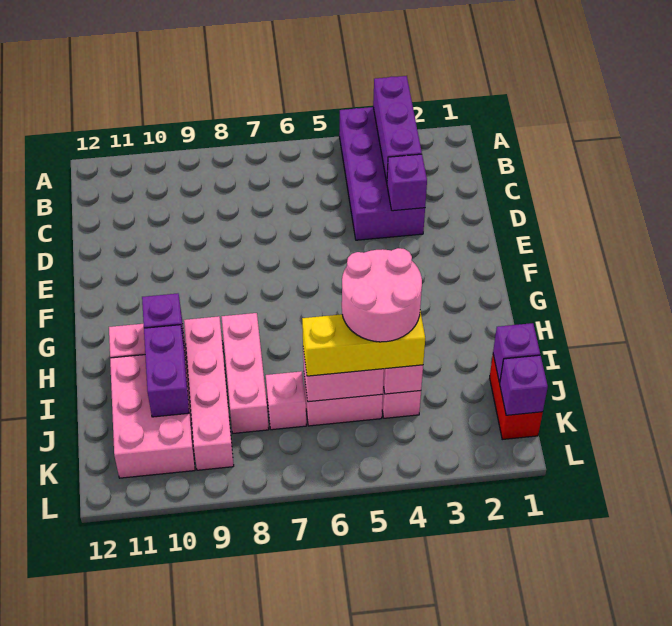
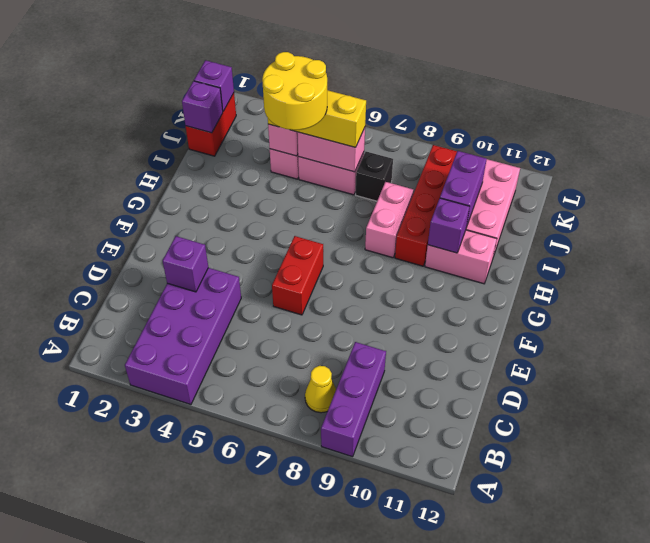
purple 1x3 brick [373,76,422,182] -> purple 1x3 brick moved to [321,342,386,457]
none -> yellow 1x1 cone [305,366,336,413]
none -> red 1x2 brick [272,236,323,315]
pink 1x3 brick [222,313,269,433] -> pink 1x2 brick [365,182,414,258]
pink 1x4 brick [184,316,234,470] -> red 1x4 brick [395,145,457,266]
pink 2x2 round brick [342,248,422,342] -> yellow 2x2 round brick [262,52,327,130]
pink 1x1 brick [266,371,306,430] -> black 1x1 brick [356,152,393,201]

